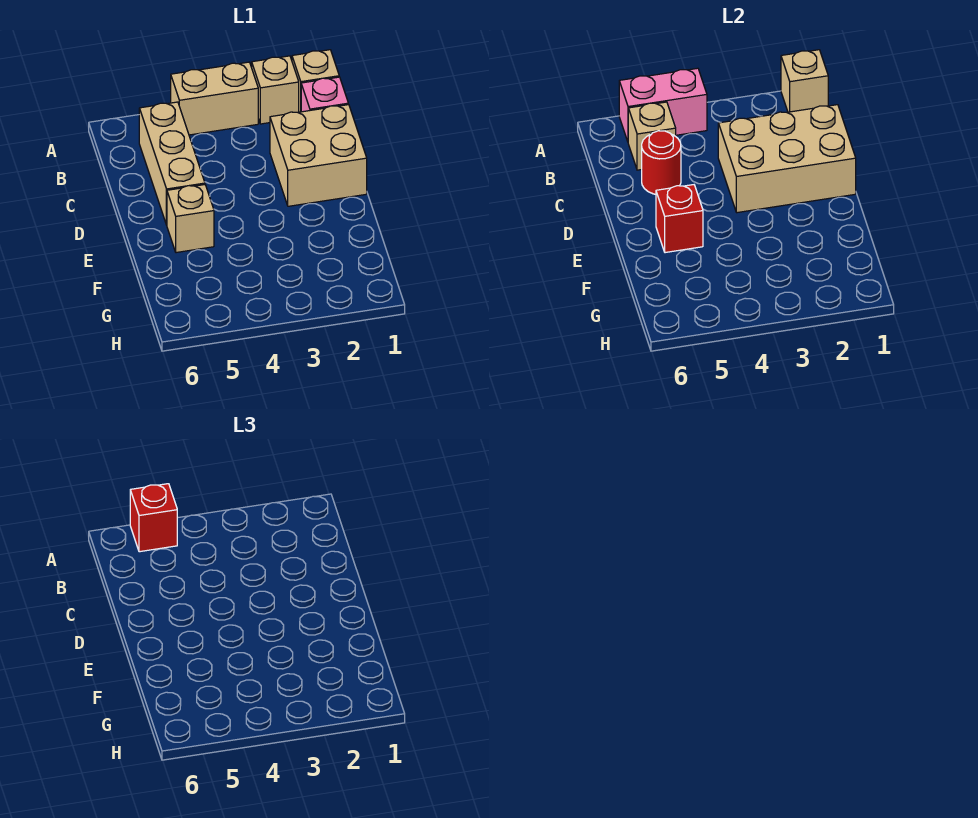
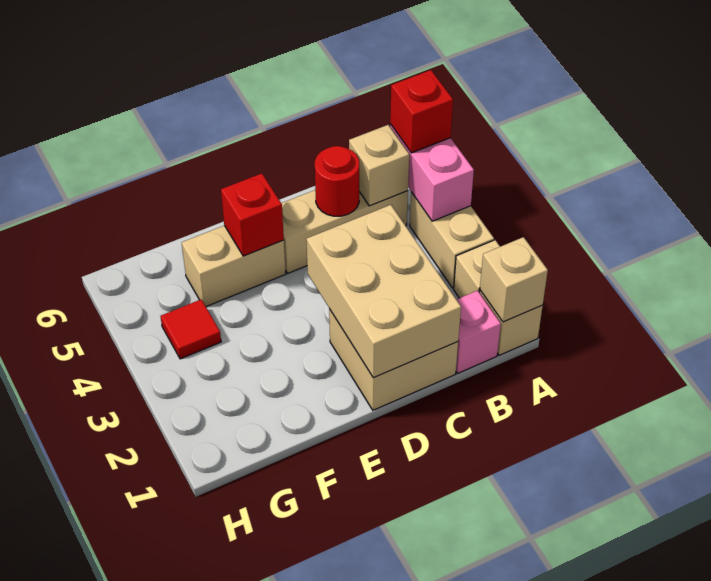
tan 1x1 brick [167,185,214,253] -> tan 1x2 brick [182,226,286,306]
none -> red 1x1 tile [161,299,221,359]

